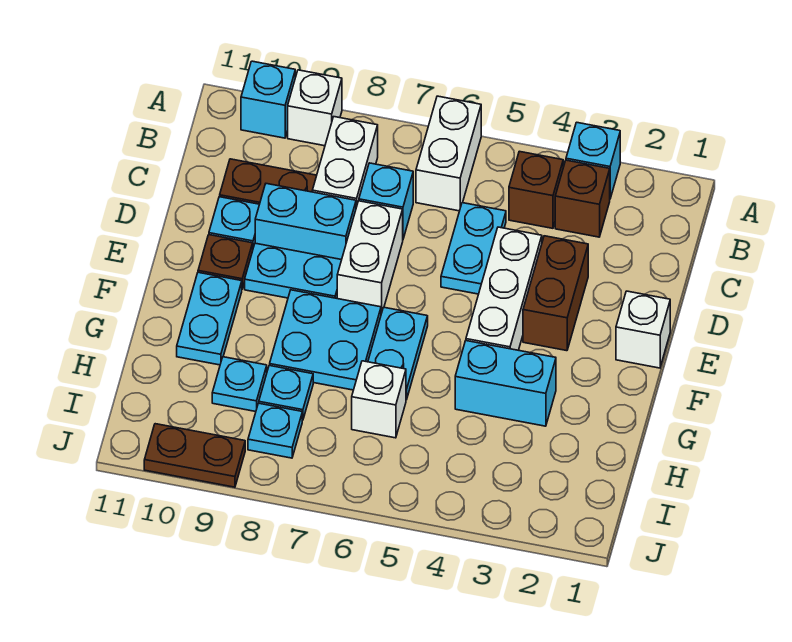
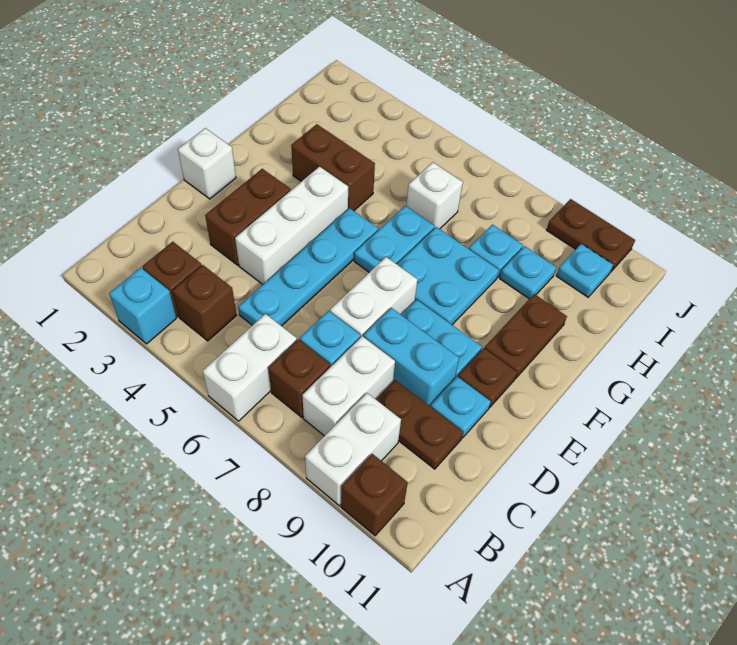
white 1x1 brick [288,70,342,146] -> white 1x2 brick [305,393,401,506]
cyan 1x1 brick [241,61,295,138] -> brown 1x1 brick [341,454,408,536]
none -> brown 1x1 brick [268,339,331,418]
cyan 1x2 plate [441,203,506,294] -> cyan 1x4 plate [238,208,378,326]
cyan 1x2 plate [177,272,242,365] -> brown 1x2 plate [485,294,567,378]
cyan 1x2 brick [455,341,556,426] -> brown 1x2 brick [291,124,375,211]
cyan 1x1 plate [248,403,302,458] -> cyan 1x1 plate moved to [556,244,613,297]

